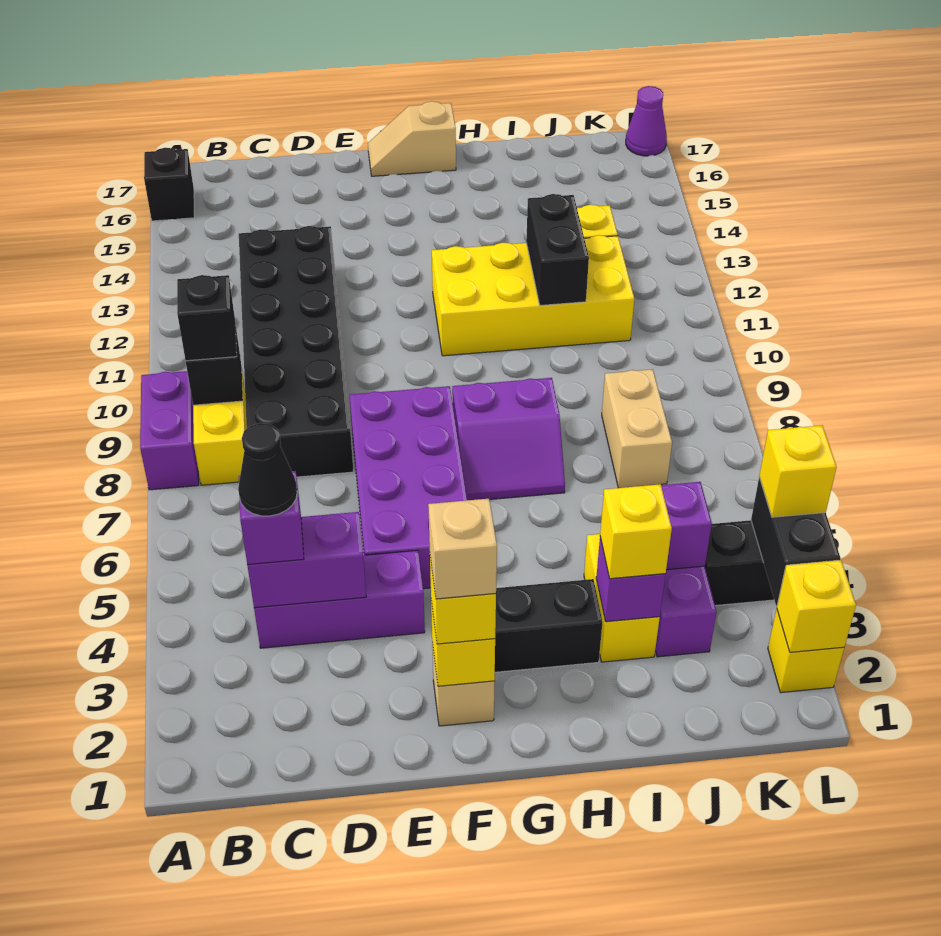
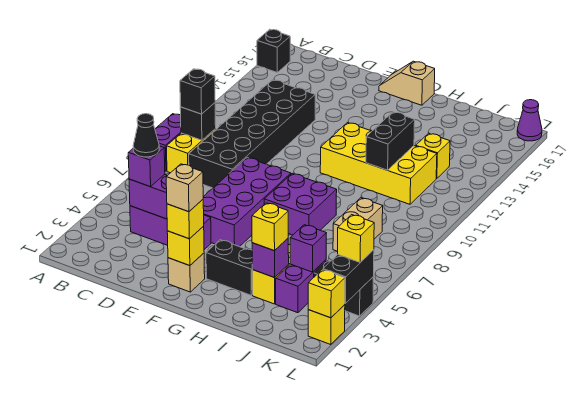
purple 2x2 slope [452,378,565,500] -> purple 2x2 brick [264,174,337,235]

